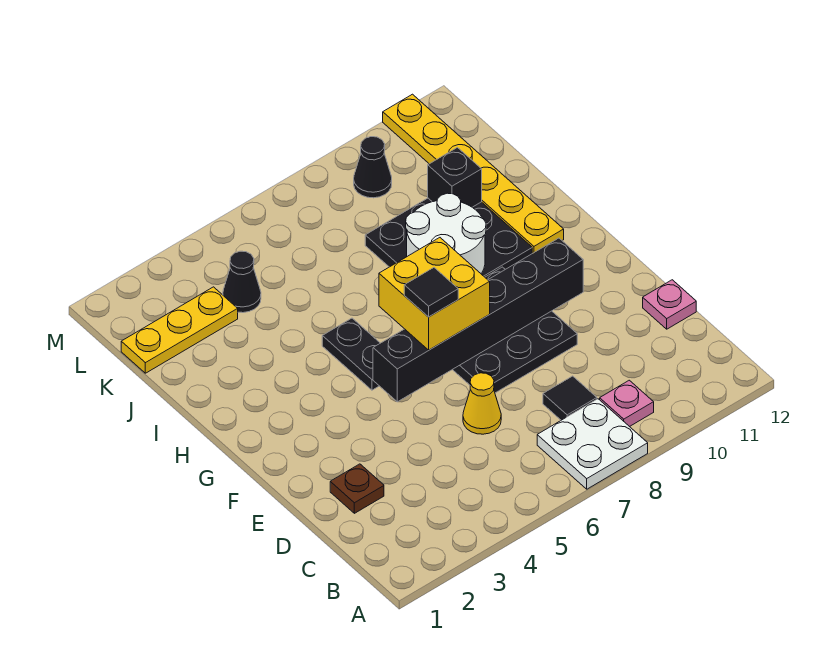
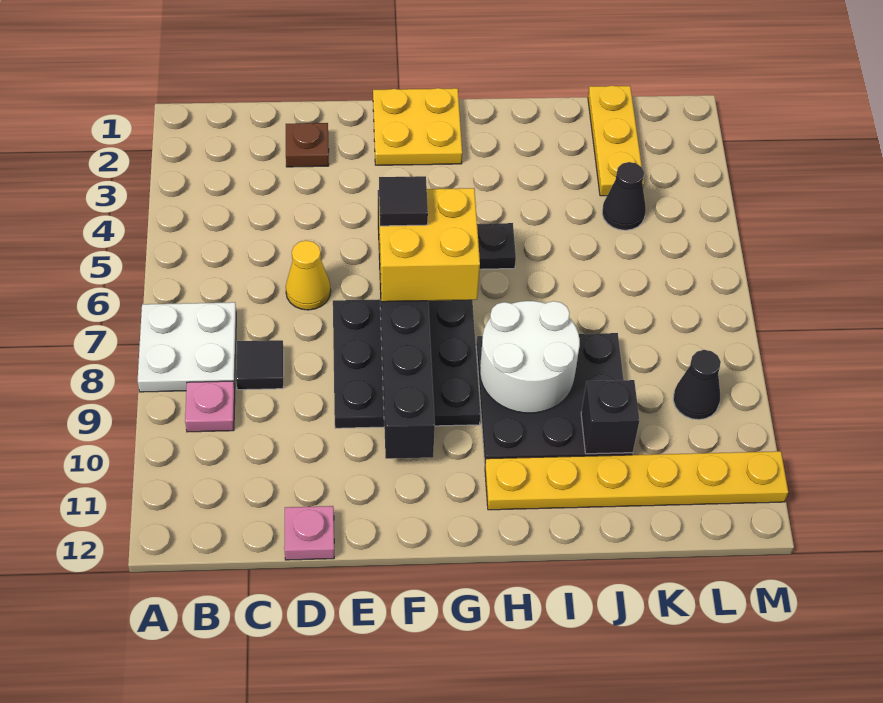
none -> yellow 2x2 plate [373,88,462,165]

